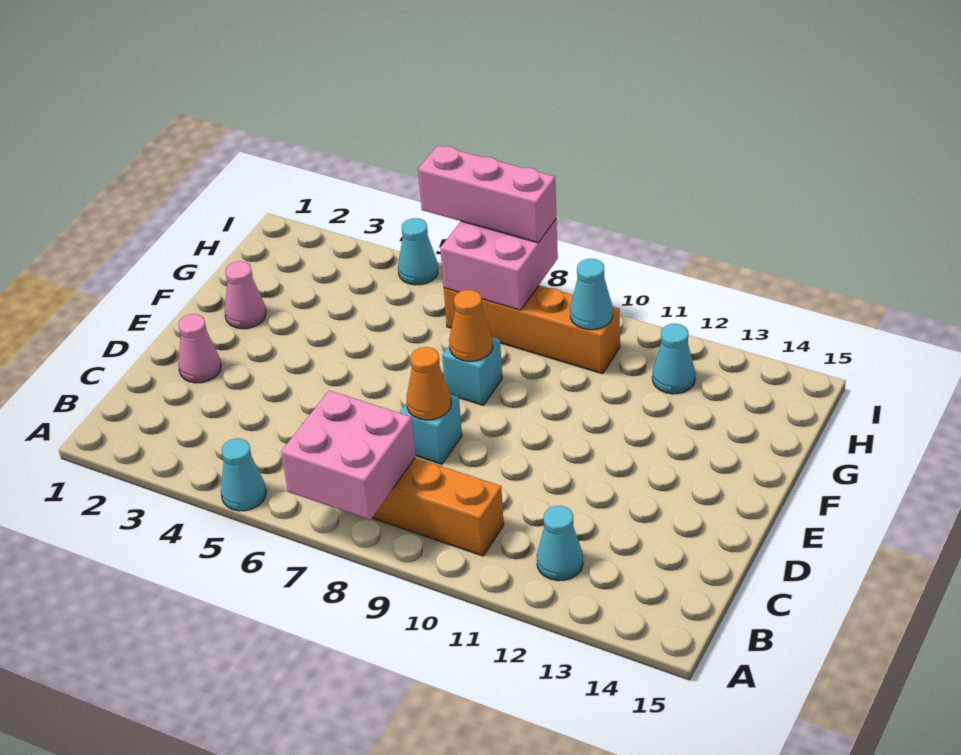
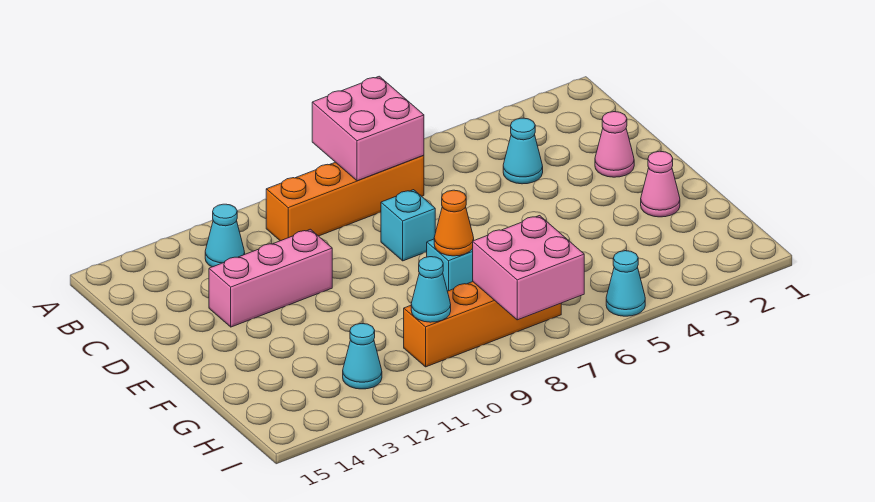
cyan 1x1 cone [221,439,266,511] -> cyan 1x1 cone moved to [503,118,543,184]
orange 1x1 cone [407,347,451,420] -> none
pink 1x3 brick [418,145,556,243] -> pink 1x3 brick moved to [209,229,332,327]

